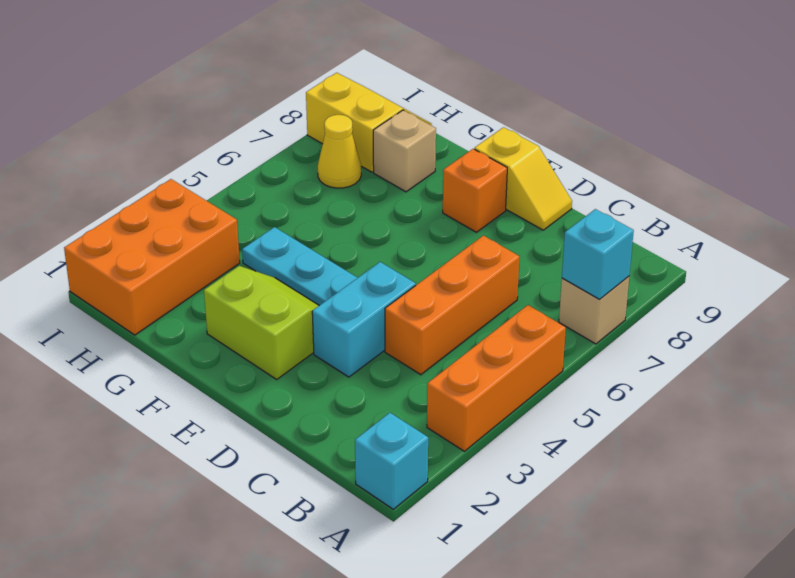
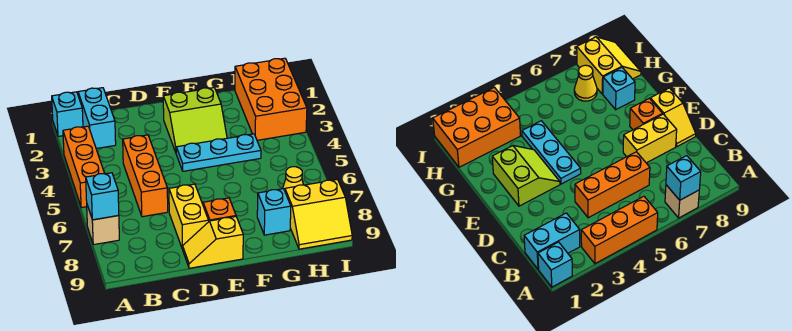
cyan 1x2 brick [312,262,416,377] -> cyan 1x2 brick moved to [78,88,116,149]
none -> yellow 1x2 brick [169,184,209,249]
tan 1x1 brick [373,110,436,192] -> cyan 1x1 brick [257,189,291,235]

